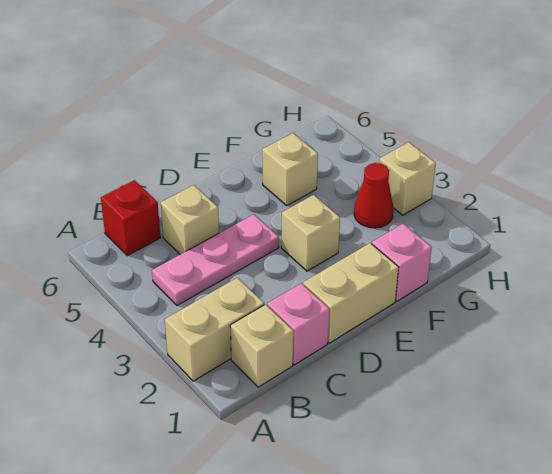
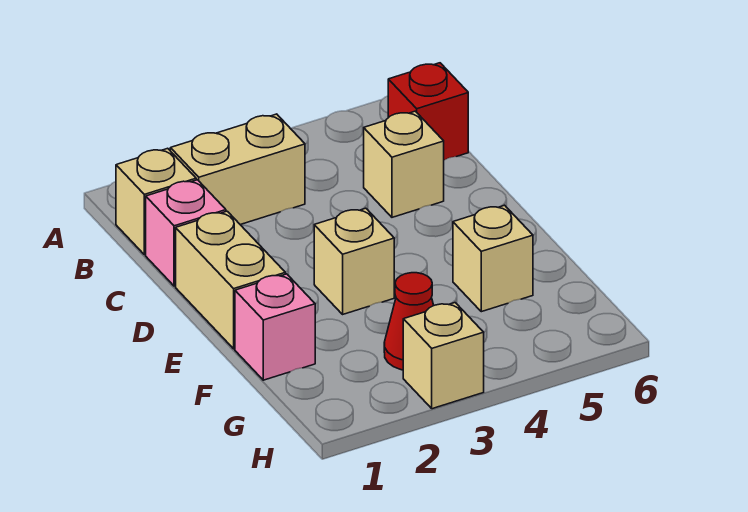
tan 1x2 brick [165,278,264,381] -> tan 1x2 brick turned to [170,114,305,225]
pink 1x3 plate [152,214,279,305] -> none

